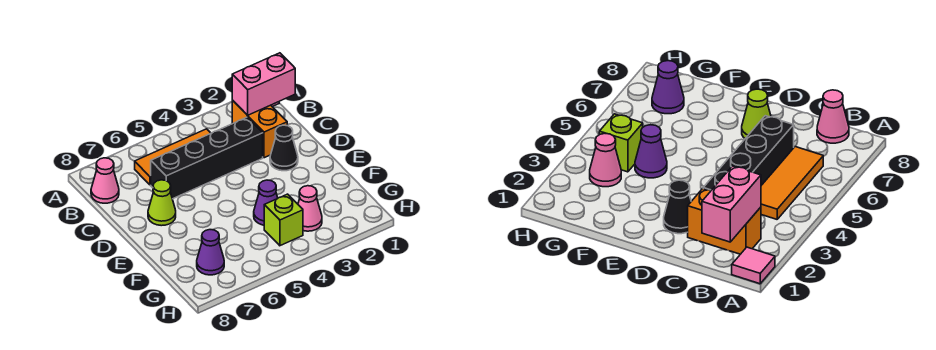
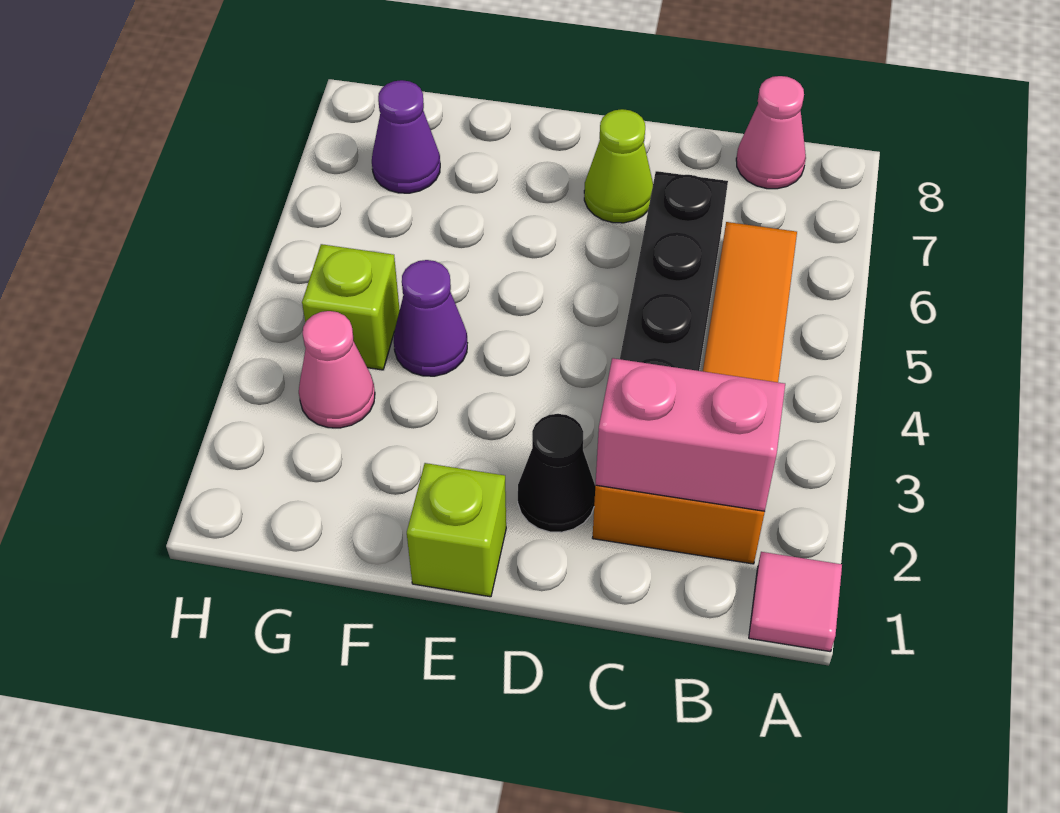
pink 1x2 brick [232,53,295,115] -> pink 1x2 brick turned to [596,358,785,512]
none -> lime 1x1 brick [407,463,506,597]

